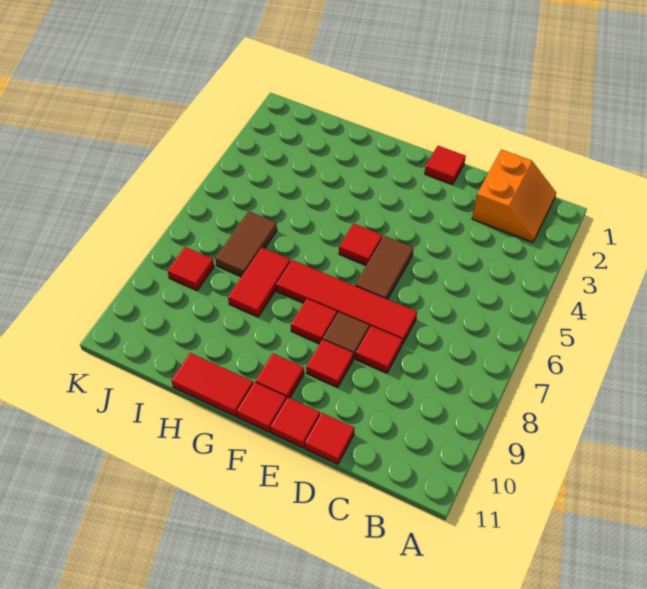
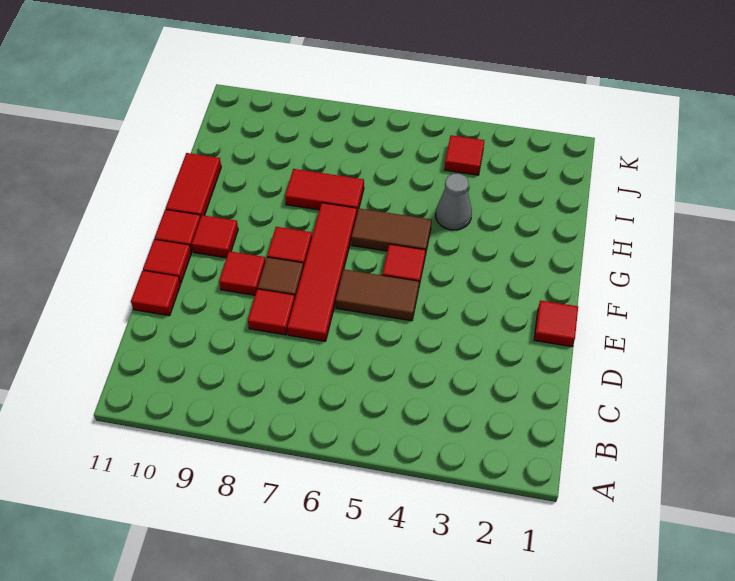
orange 2x2 slope [472,150,556,242] -> none
none -> grey 1x1 cone [436,174,472,230]
brown 1x2 tile [215,211,277,277] -> brown 1x2 tile moved to [351,208,432,255]
red 1x1 tile [168,247,214,290] -> red 1x1 tile moved to [444,135,484,175]

